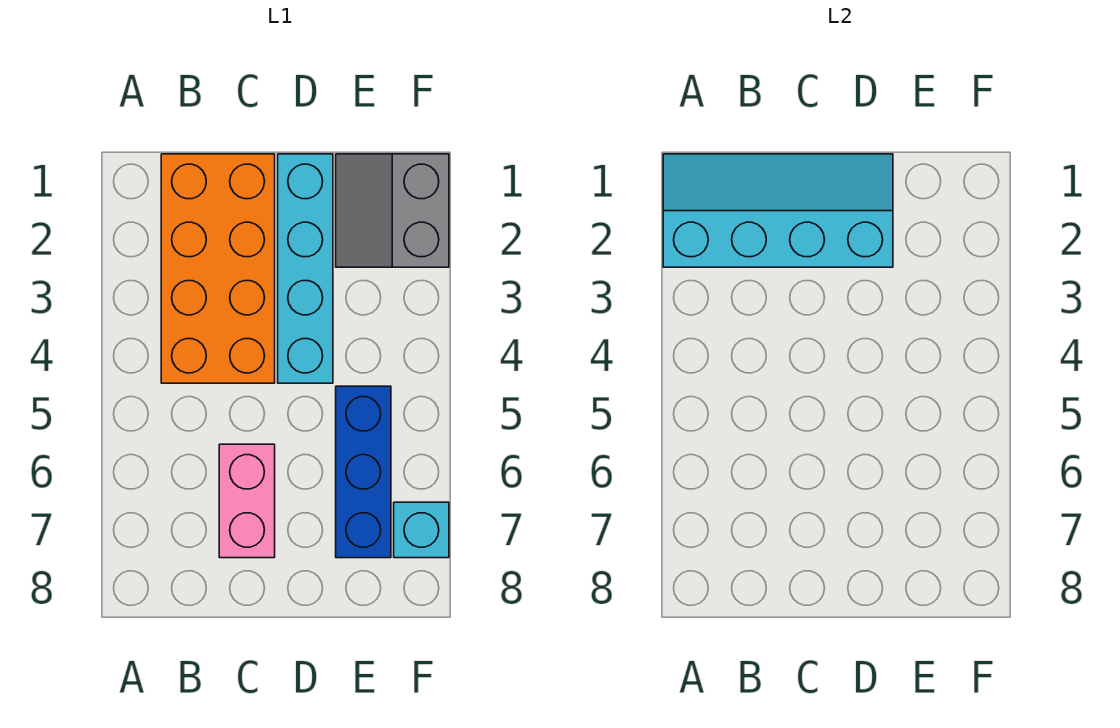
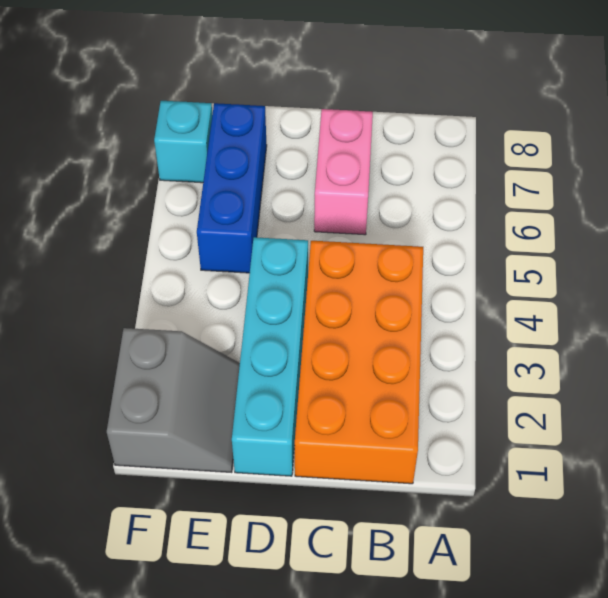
cyan 2x4 slope [663,154,893,267] -> none

